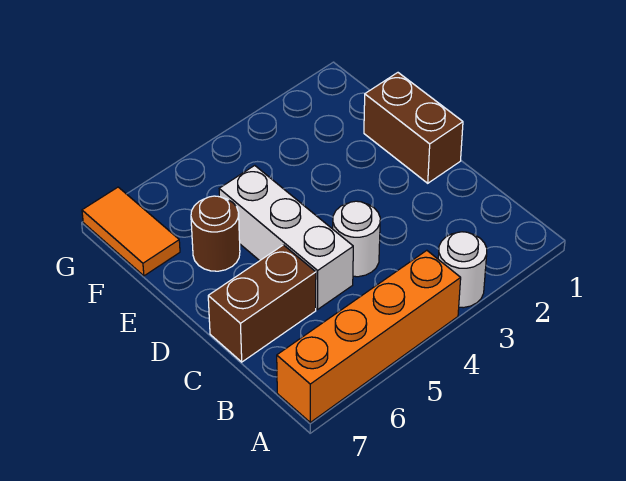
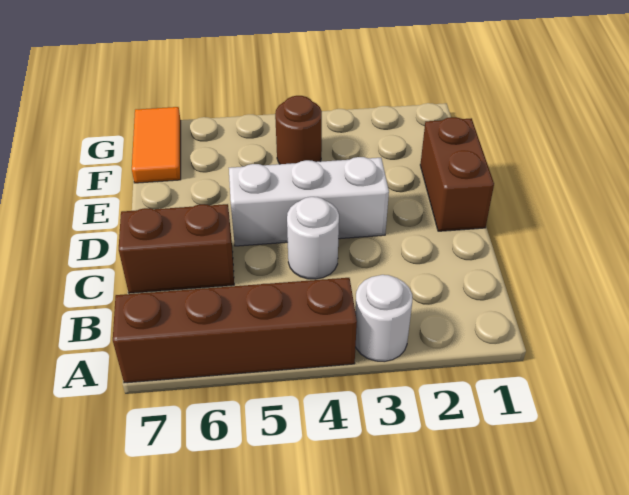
orange 1x4 brick [277,250,461,422] -> brown 1x4 brick [113,278,357,383]
white 1x3 brick [219,165,353,309] -> white 1x3 brick turned to [229,157,389,246]
brown 1x1 round brick [191,196,240,271] -> brown 1x1 round brick moved to [275,96,322,164]

